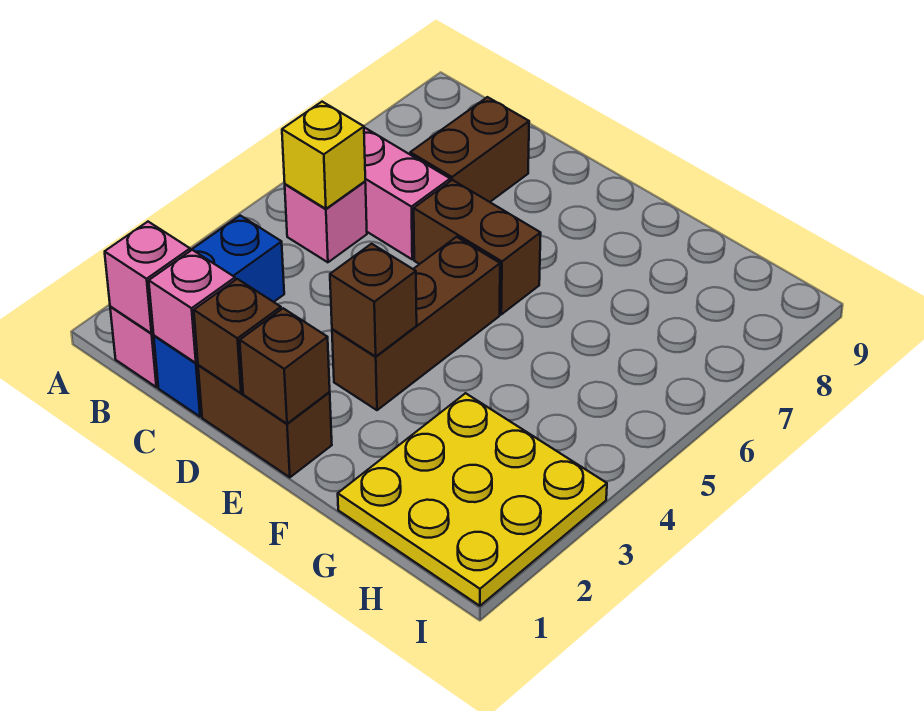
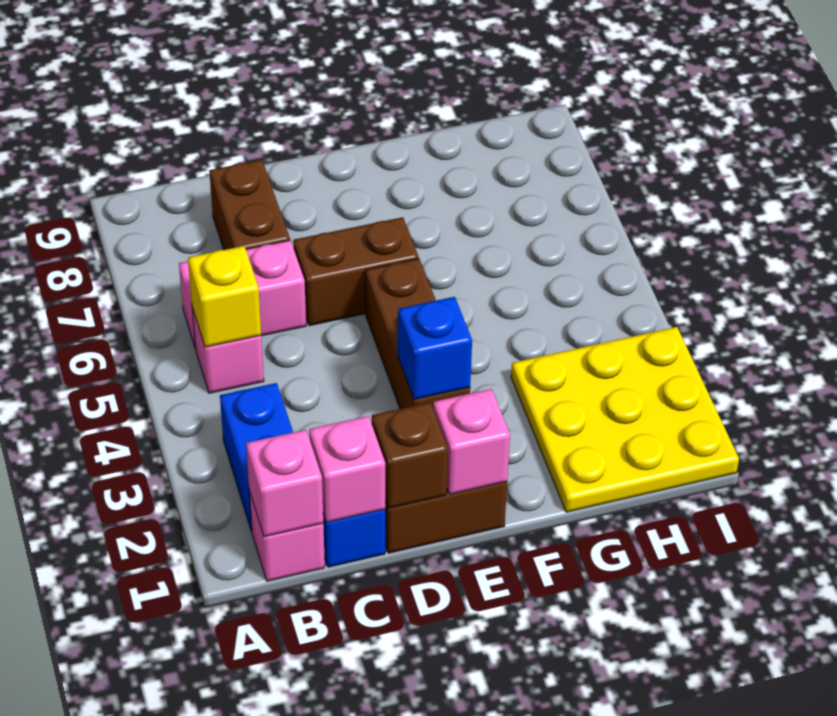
brown 1x1 brick [240,308,330,424] -> pink 1x1 brick [433,389,510,494]
brown 1x1 brick [330,244,417,356] -> blue 1x1 brick [398,297,472,399]

